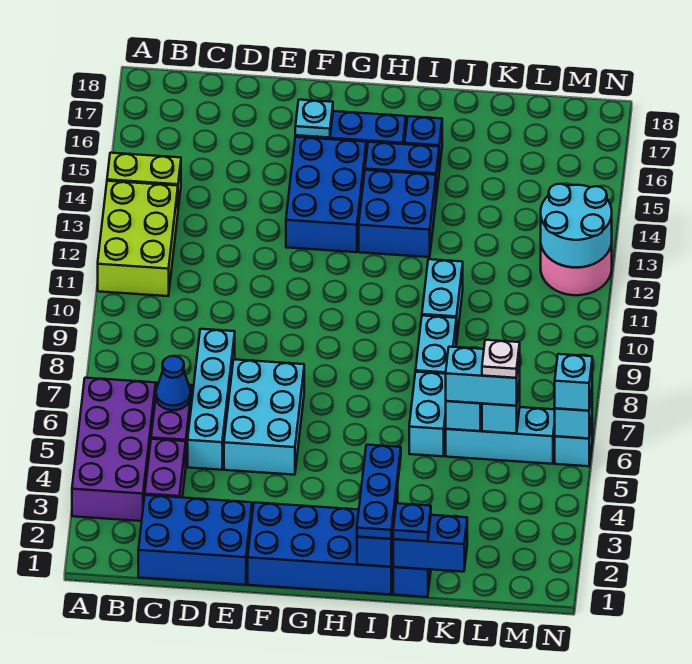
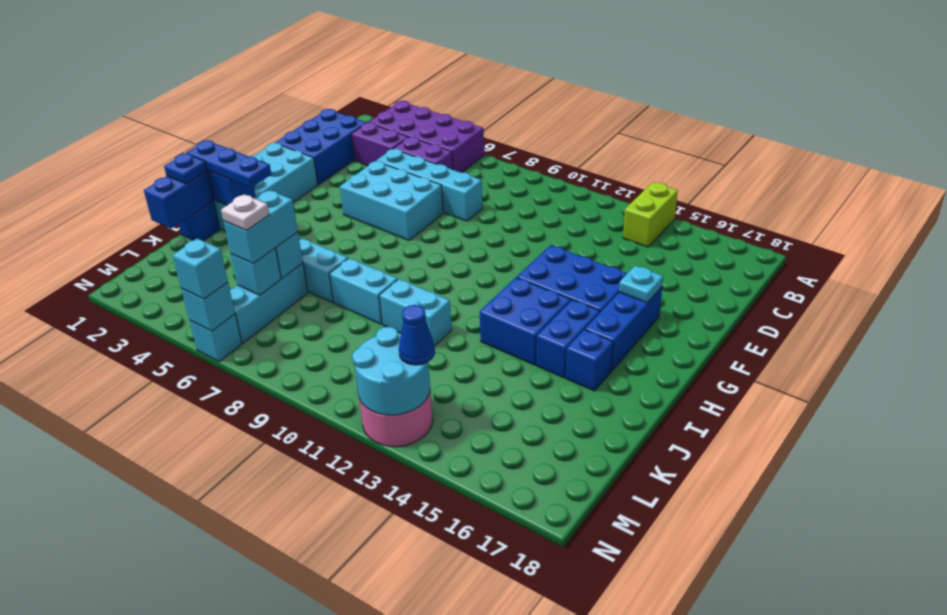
lime 2x3 brick [98,181,178,296] -> none
blue 1x1 cone [156,356,191,410] -> blue 1x1 cone moved to [399,305,435,365]
blue 2x4 brick [248,503,393,595] -> cyan 2x4 brick [214,143,318,231]

